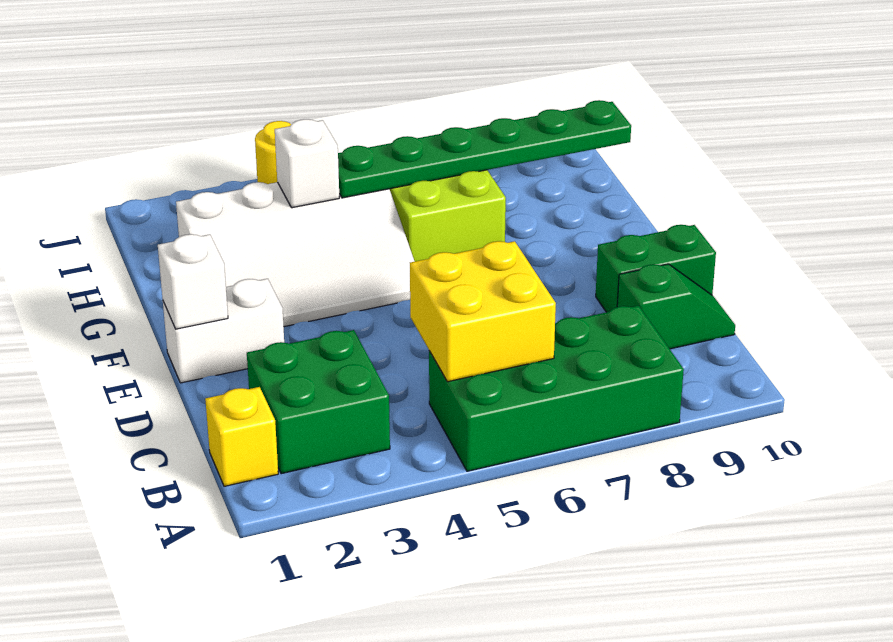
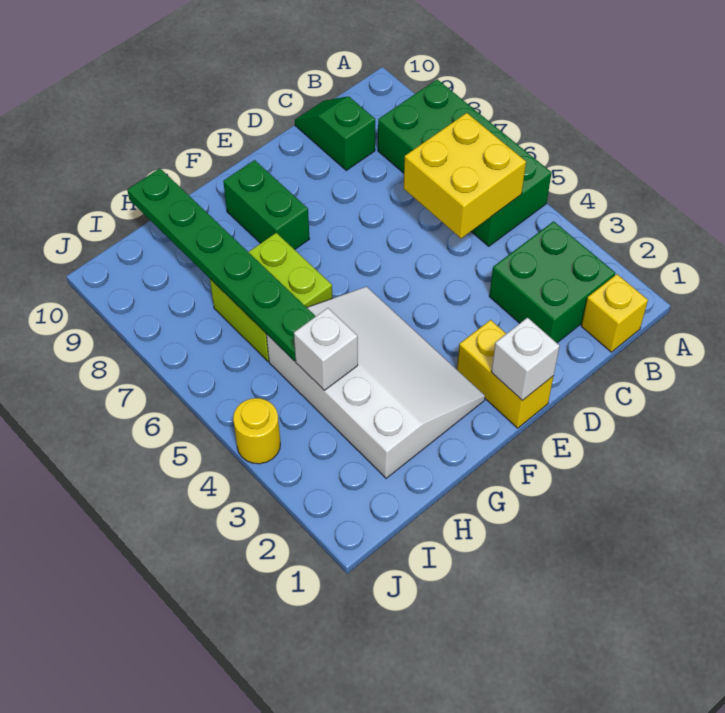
green 1x2 brick [596,225,716,312] -> green 1x2 brick moved to [223,160,309,250]
white 1x2 brick [163,279,284,383] -> yellow 1x2 brick [457,320,554,428]

